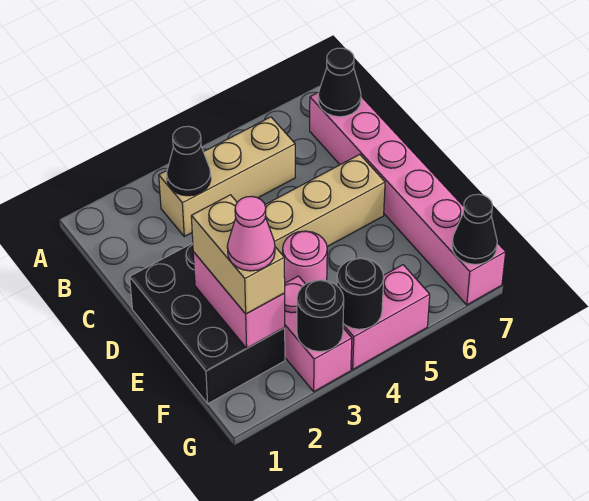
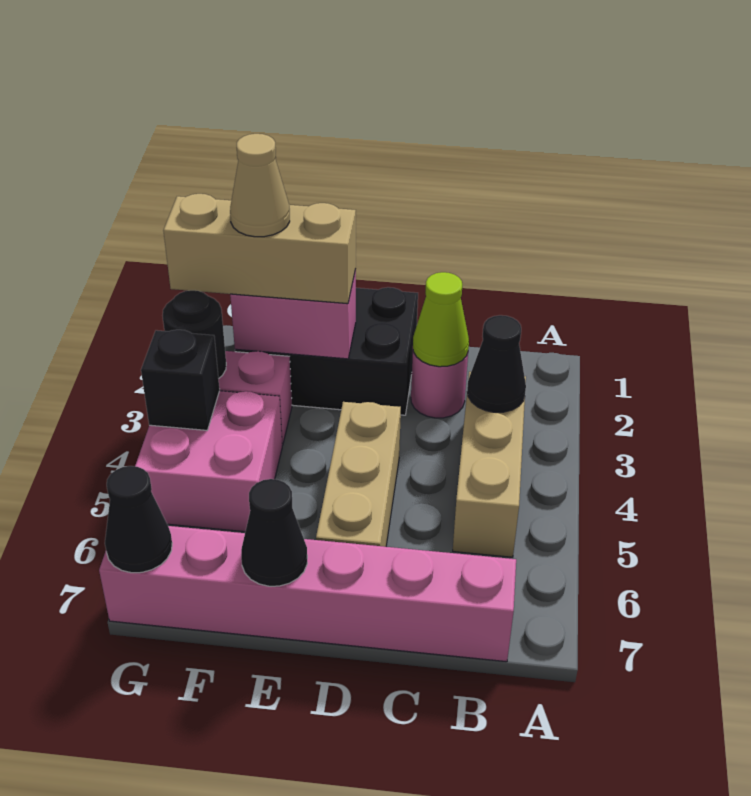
black 1x1 cone [318,48,361,117] -> black 1x1 cone moved to [241,479,307,586]
none -> lime 1x1 cone [413,272,469,367]
tan 1x2 brick [191,195,285,314] -> tan 1x3 brick [163,194,356,304]
pink 1x1 round brick [283,231,327,284] -> pink 1x1 round brick moved to [411,352,468,418]
pink 1x1 cone [227,196,275,271] -> tan 1x1 cone [230,134,290,237]
pink 1x2 brick [343,265,430,369] -> pink 2x2 brick [135,391,282,532]
black 1x1 round brick [337,258,384,329] -> black 1x1 brick [141,330,220,430]

